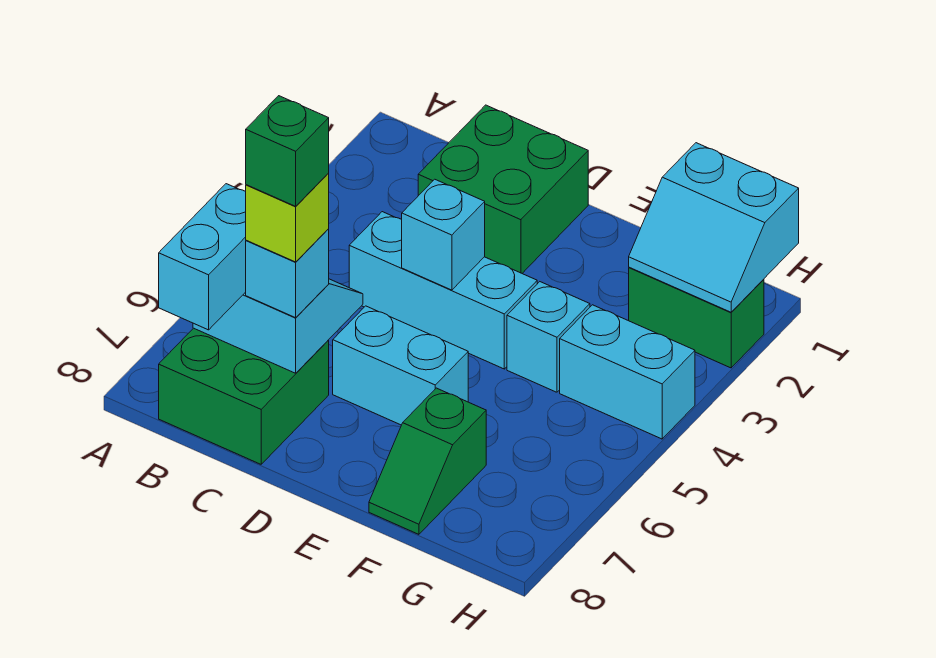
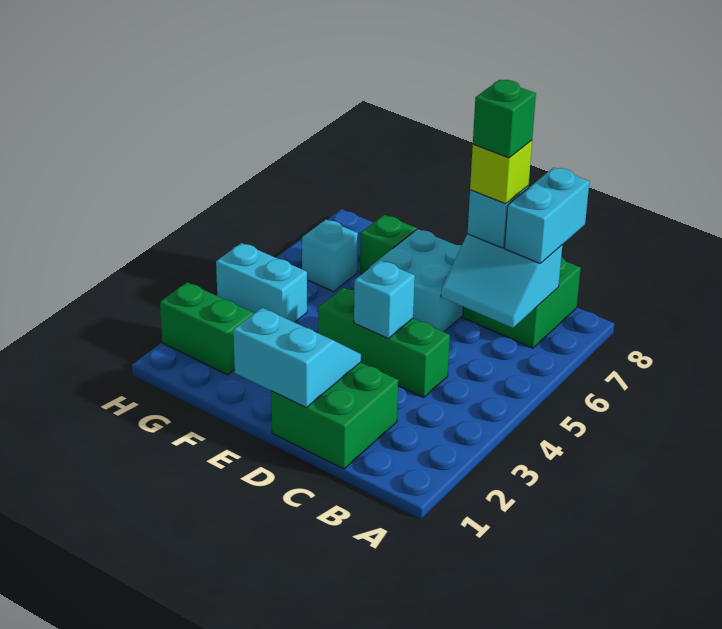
cyan 1x3 brick [349,212,537,369] -> green 1x3 brick [318,288,450,398]
cyan 1x2 brick [333,306,468,425] -> cyan 2x2 brick [370,229,463,332]
cyan 1x1 brick [507,282,590,392] -> cyan 1x1 brick moved to [302,220,358,291]
cyan 2x2 slope [629,143,799,312] -> cyan 2x2 slope moved to [233,308,361,408]

